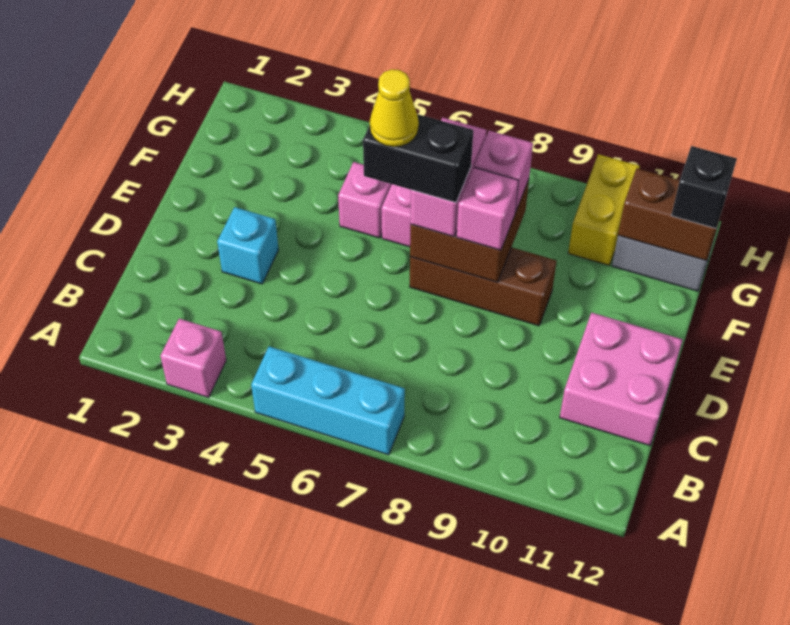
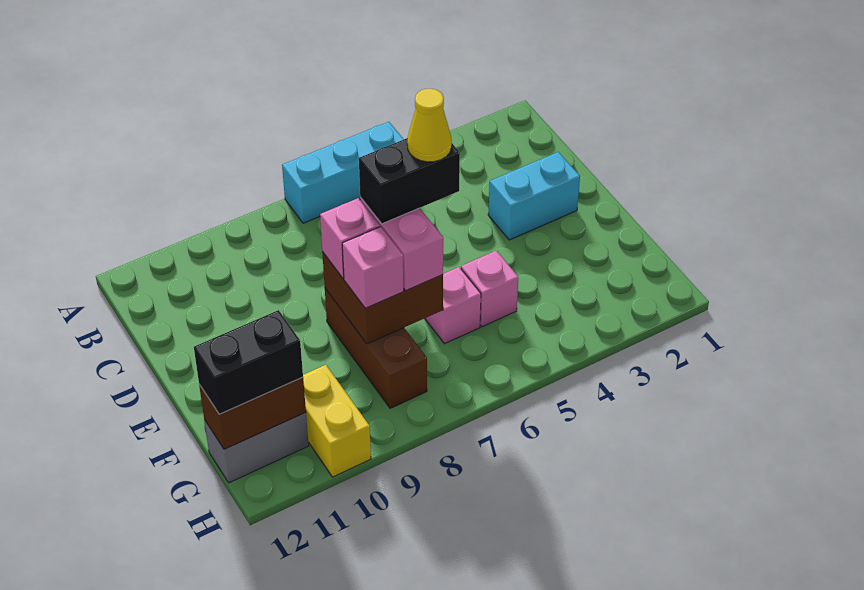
pink 1x1 brick [160,319,226,398] -> none
pink 2x2 brick [560,313,682,446] -> none
cyan 1x1 brick [217,207,278,284] -> cyan 1x2 brick [488,152,580,240]
brown 1x3 brick [410,247,556,326] -> brown 1x3 brick turned to [325,288,427,408]
black 1x1 brick [671,146,737,228] -> black 1x2 brick [194,310,303,414]

